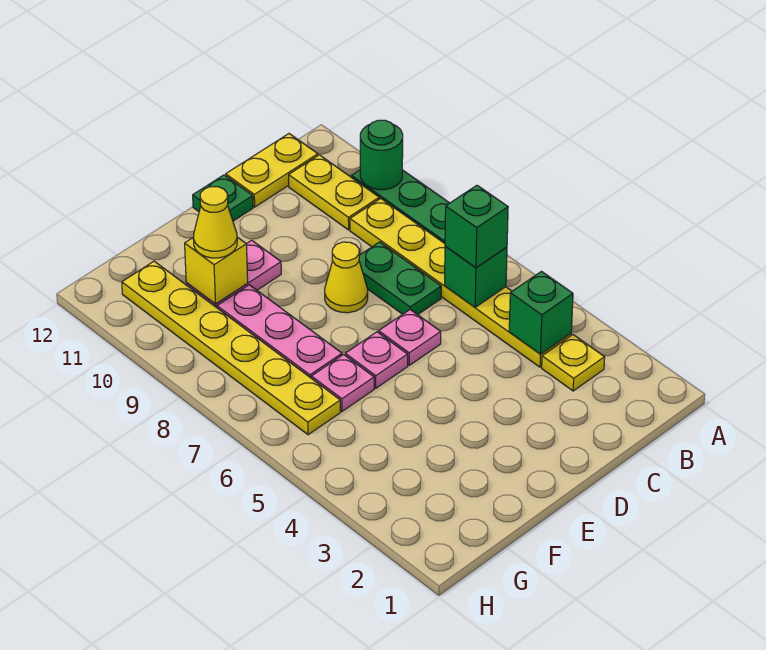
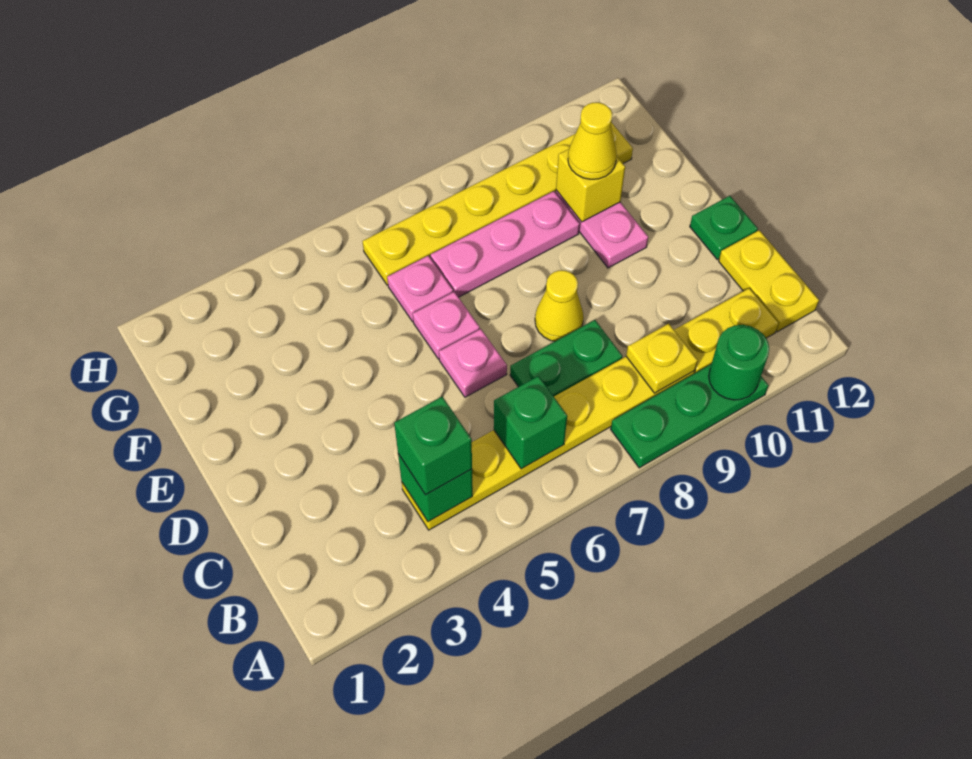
yellow 1x1 plate [542,335,605,391] -> yellow 1x1 plate moved to [626,324,698,393]
green 1x1 brick [445,185,508,268] -> green 1x1 brick moved to [394,397,472,495]

